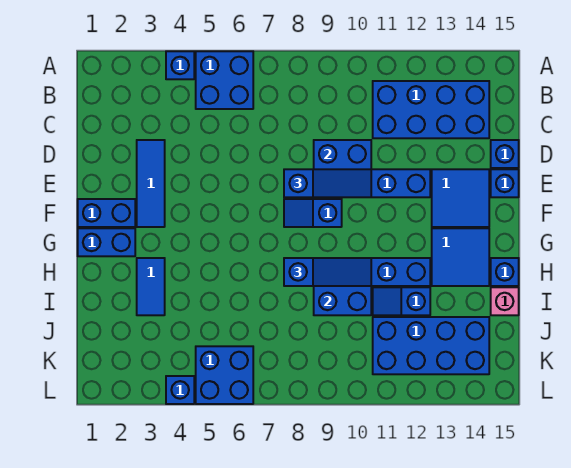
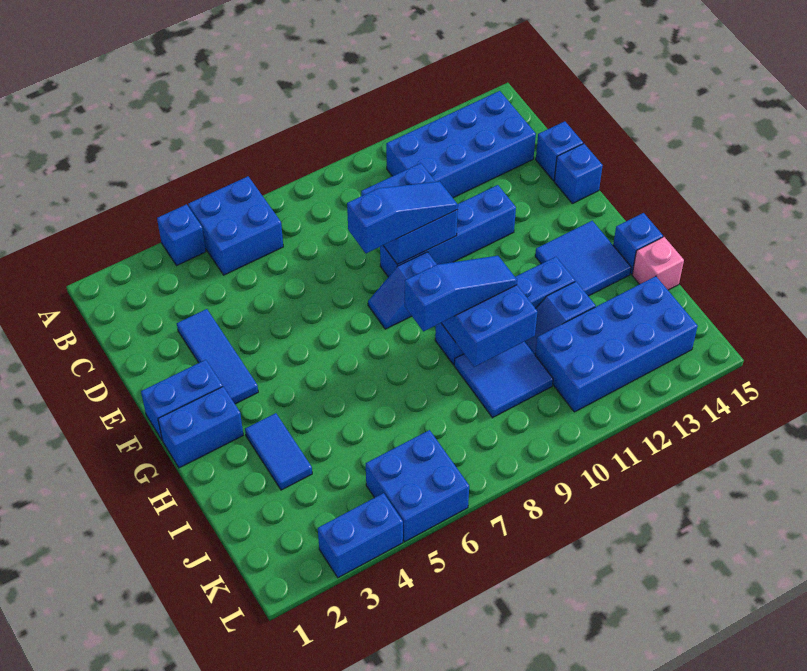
blue 2x2 tile [432,169,489,227] -> blue 2x2 tile moved to [454,342,553,418]
blue 1x1 brick [166,376,194,404] -> blue 1x2 brick [318,493,403,578]

